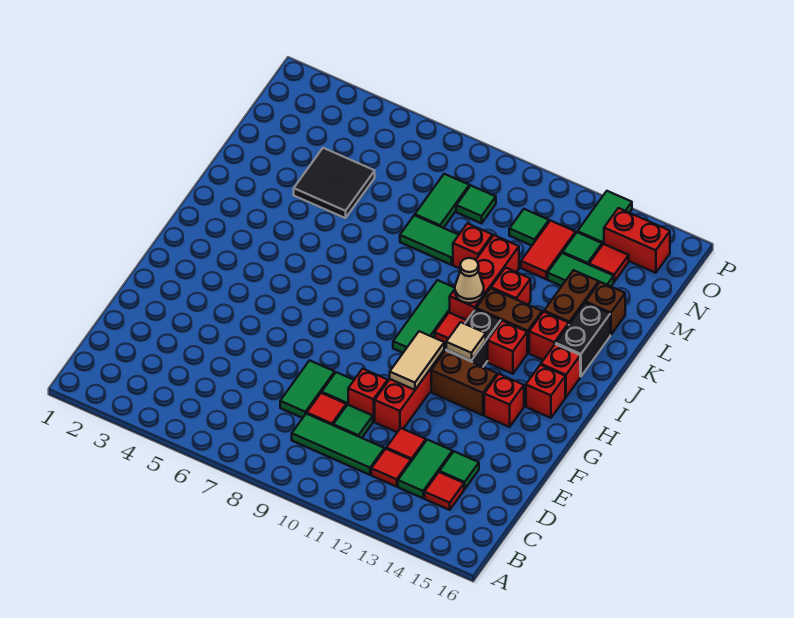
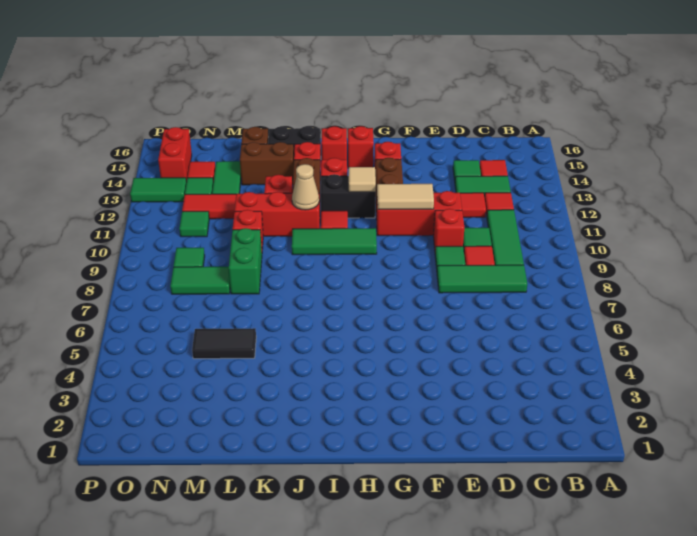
green 1x2 tile [280,360,335,418] -> green 1x3 tile [437,265,527,293]
black 2x2 tile [294,148,375,218] -> black 1x2 tile [192,328,256,359]
green 1x2 tile [400,215,458,265] -> green 1x2 brick [229,228,262,294]

